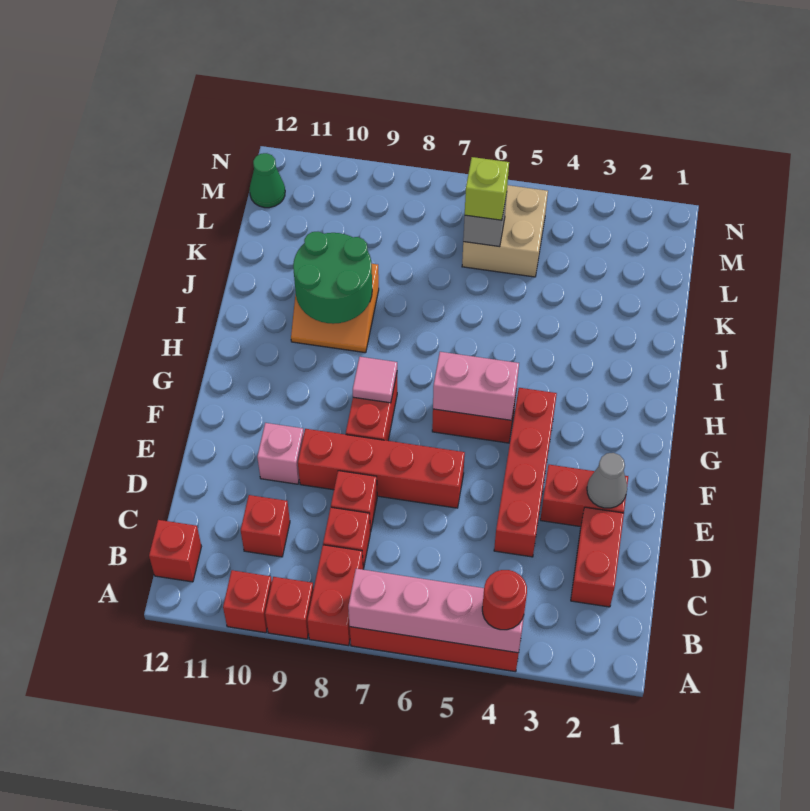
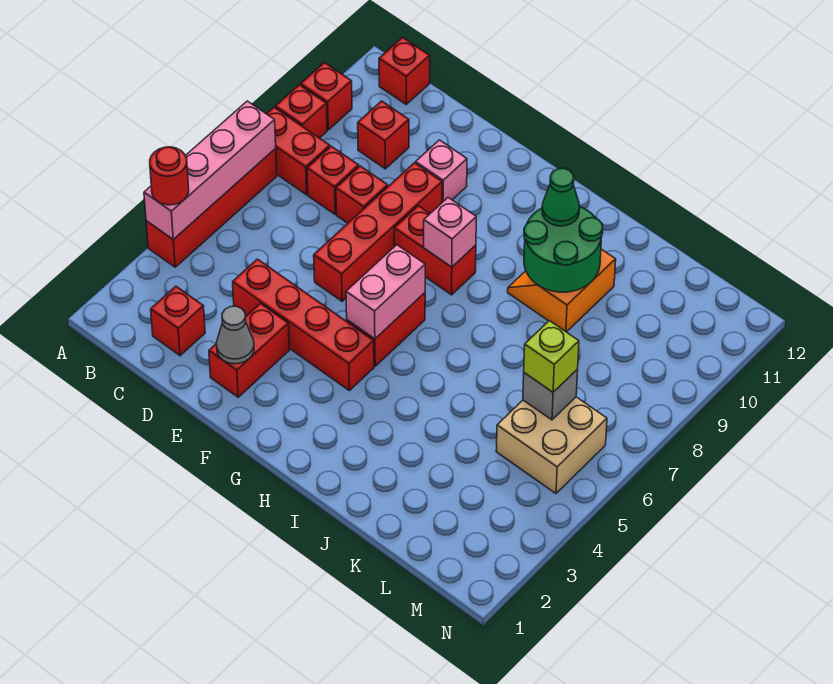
red 1x2 brick [571,507,624,607] -> red 1x1 brick [151,286,205,356]
pink 1x1 tile [353,357,397,403] -> pink 1x1 brick [424,198,476,267]
green 1x1 cone [250,153,285,208] -> green 1x1 cone moved to [542,168,580,226]

